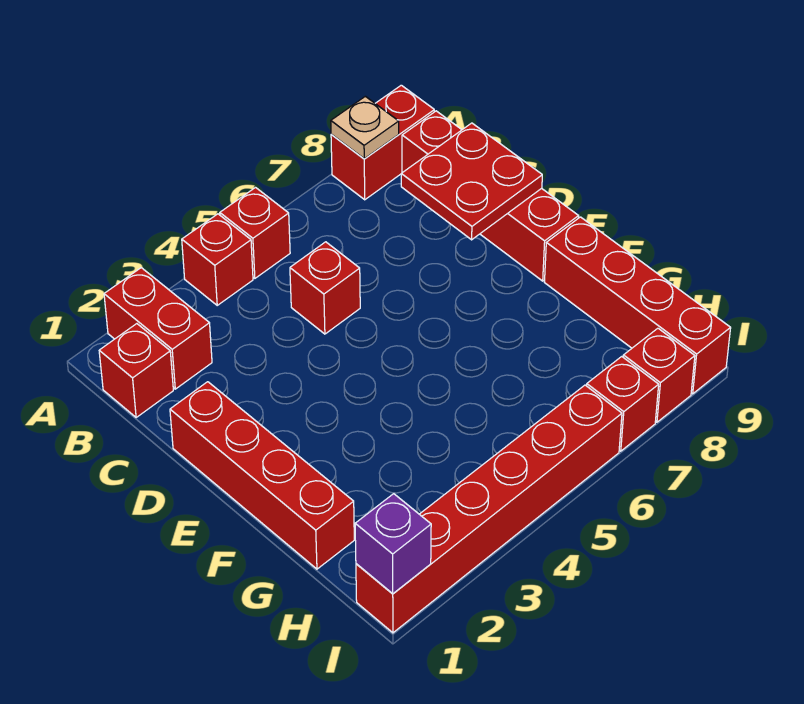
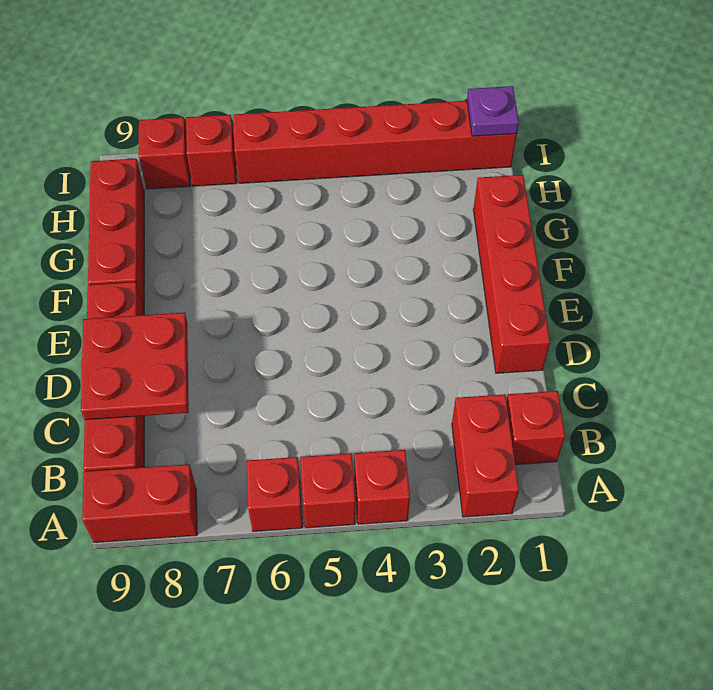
tan 1x1 plate [331,96,399,159] -> none
red 1x1 brick [290,242,360,334] -> red 1x1 brick moved to [246,457,303,531]
red 1x4 brick [544,217,731,394] -> red 1x3 brick [88,159,144,309]
purple 1x1 brick [355,494,431,594] -> purple 1x1 plate [467,86,519,136]

